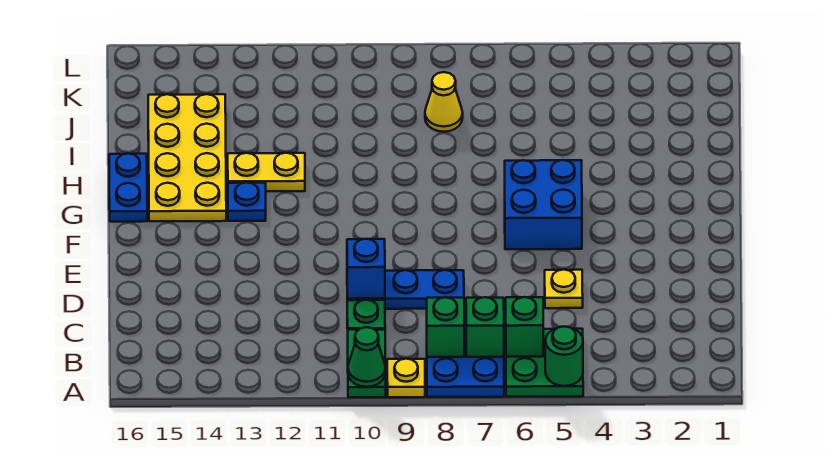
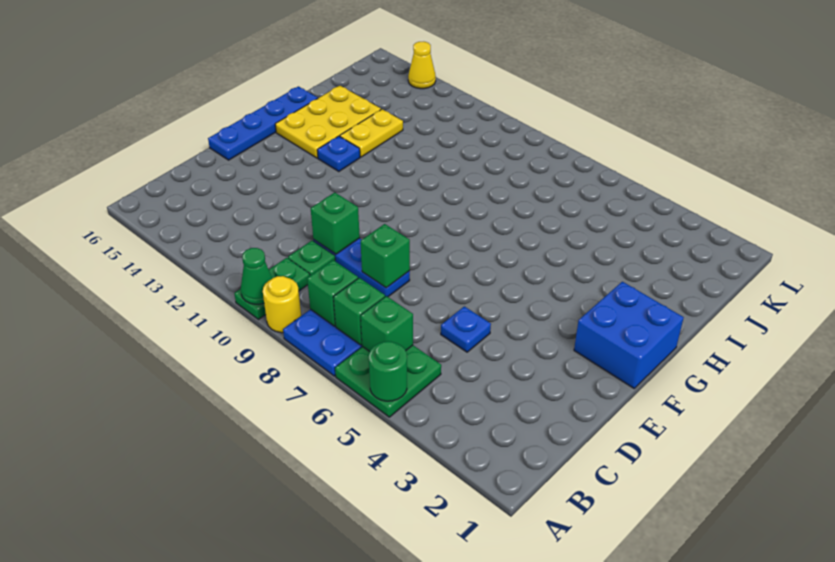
yellow 1x1 plate [387,359,425,397] -> yellow 1x1 round brick [263,276,301,333]
yellow 1x1 plate [545,270,583,308] -> blue 1x1 plate [441,306,491,352]
none -> green 1x1 brick [361,224,410,288]
blue 1x1 brick [347,239,385,299] -> green 1x1 brick [311,192,360,254]
blue 2x2 brick [505,160,582,249] -> blue 2x2 brick moved to [574,282,684,388]
yellow 2x4 plate [148,94,226,221] -> yellow 2x3 plate [275,86,381,158]
blue 1x2 plate [109,154,147,222] -> blue 1x4 plate [208,86,318,160]
yellow 1x2 plate [228,153,305,192] -> yellow 1x2 plate turned to [340,109,403,157]
yellow 1x1 cone [425,72,463,132] -> yellow 1x1 cone moved to [408,42,436,89]

